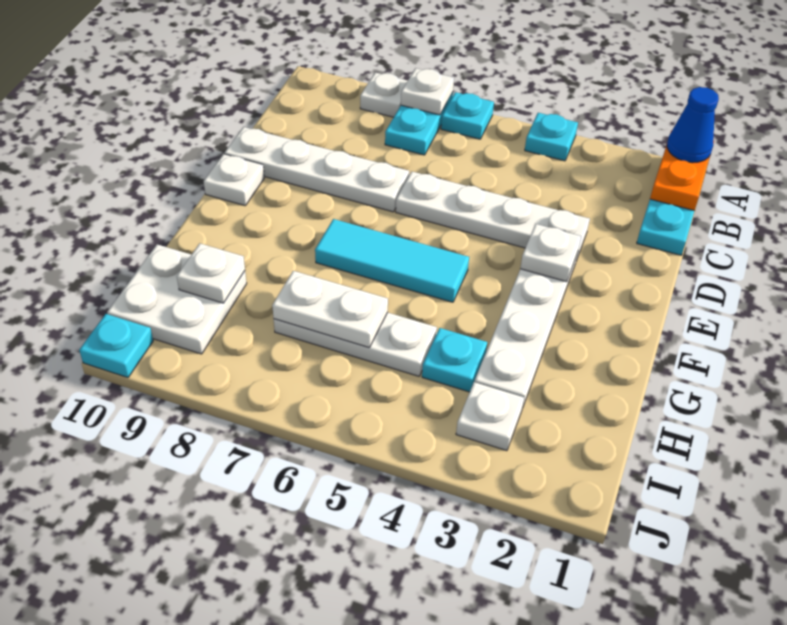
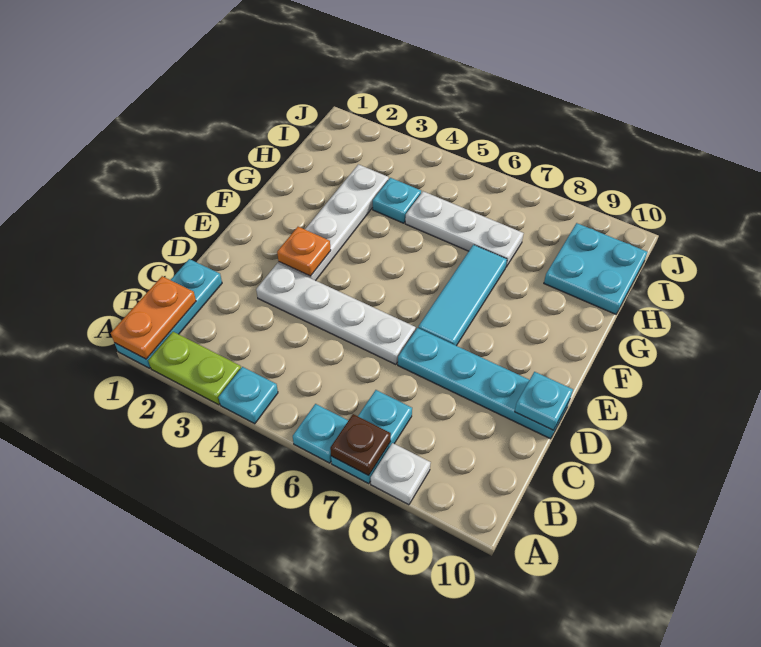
blue 1x1 cone [667,87,719,163] -> none
none -> lime 1x2 plate [148,332,241,405]
white 1x1 plate [401,68,454,115] -> brown 1x1 plate [330,414,391,475]
white 1x4 plate [225,127,409,212] -> cyan 1x4 plate [398,328,570,439]
white 1x1 plate [520,224,581,282] -> orange 1x1 plate [277,227,331,276]
white 1x1 plate [204,154,264,206] -> none
cyan 1x3 tile [315,219,469,302] -> cyan 1x3 tile turned to [418,245,507,346]
white 1x2 plate [272,271,388,348] -> none
white 2x2 plate [107,244,247,354] -> cyan 2x2 plate [544,223,647,314]
white 1x1 plate [177,243,245,303] -> none
white 1x1 plate [456,382,524,451] -> none
cyan 1x1 plate [79,314,153,378] -> cyan 1x1 plate moved to [515,372,573,430]

